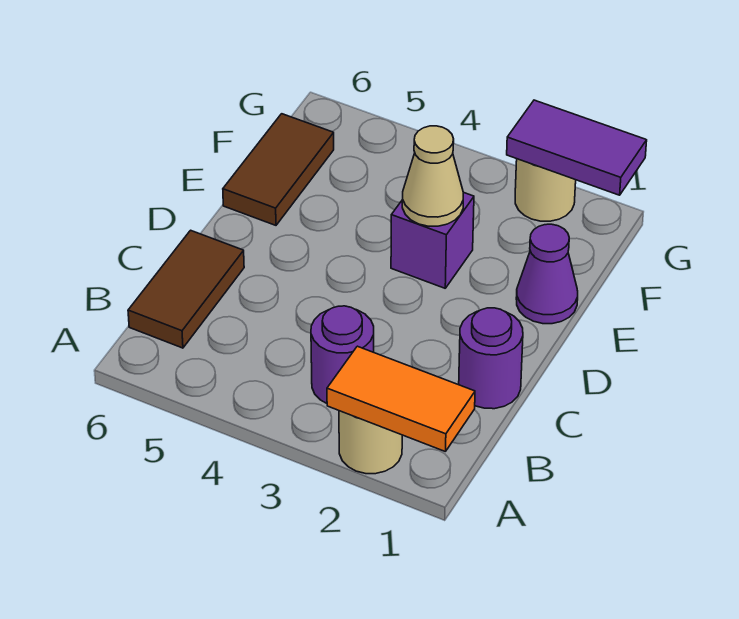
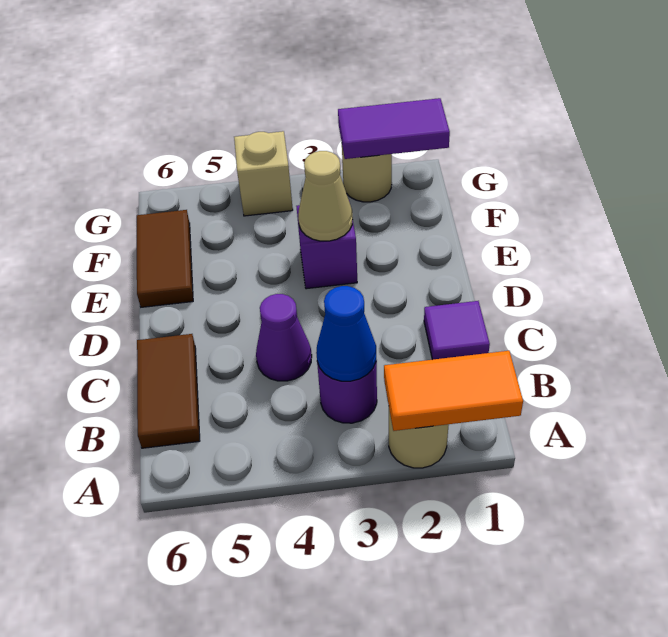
none -> blue 1x1 cone [316,286,376,381]
purple 1x1 round brick [459,308,523,409] -> purple 1x1 tile [424,301,490,360]
purple 1x1 cone [516,224,578,324] -> purple 1x1 cone moved to [256,294,312,381]
none -> tan 1x1 brick [234,131,293,216]

